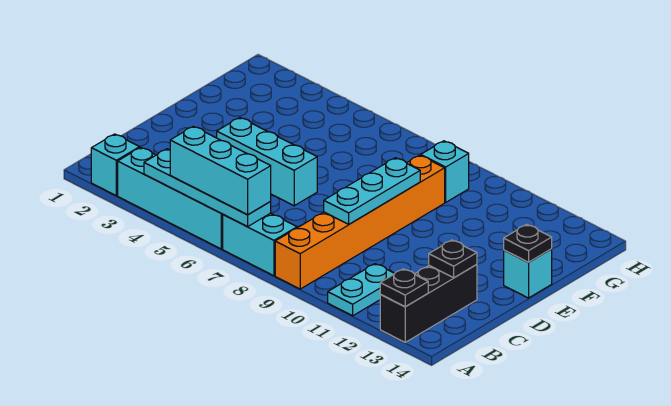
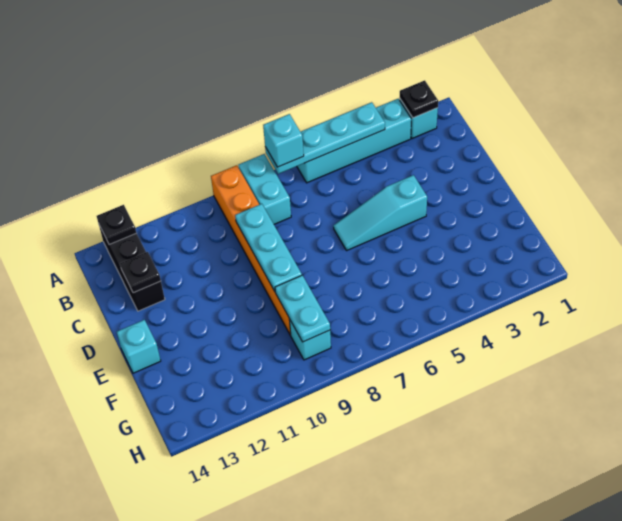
cyan 1x3 brick [170,126,271,215] -> cyan 1x1 brick [263,114,304,167]
cyan 1x2 brick [223,213,297,276] -> cyan 1x2 brick turned to [239,154,291,224]
cyan 1x2 plate [328,264,395,316] -> cyan 1x2 plate moved to [275,275,330,342]
cyan 1x3 brick [217,118,317,206] -> cyan 1x3 slope [333,175,427,251]
black 1x1 plate [504,224,552,262] -> black 1x1 plate moved to [400,80,438,118]

